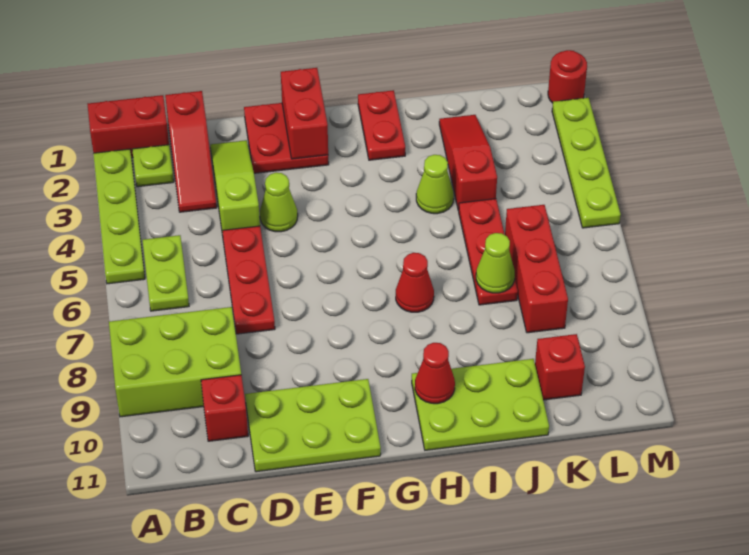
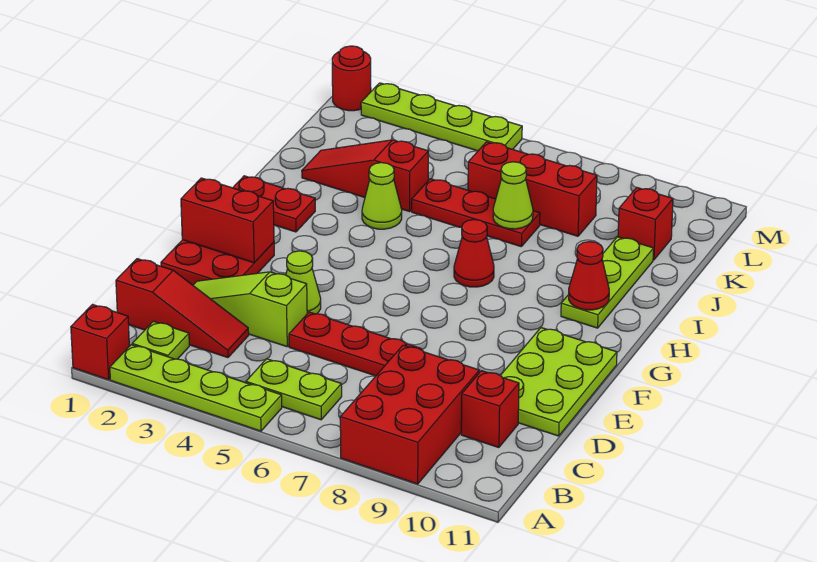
red 1x2 brick [87,95,169,157] -> red 1x1 brick [71,305,129,380]
lime 2x3 brick [109,307,241,417] -> red 2x3 brick [340,345,479,484]
lime 2x3 plate [412,359,549,450] -> lime 1x3 plate [561,237,654,328]

